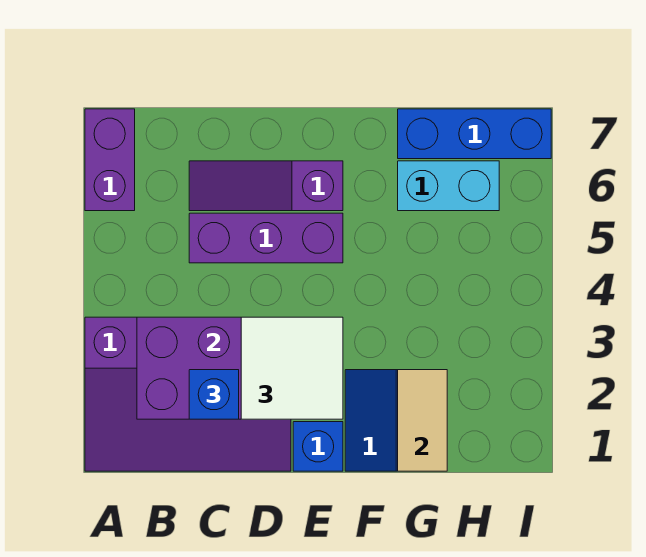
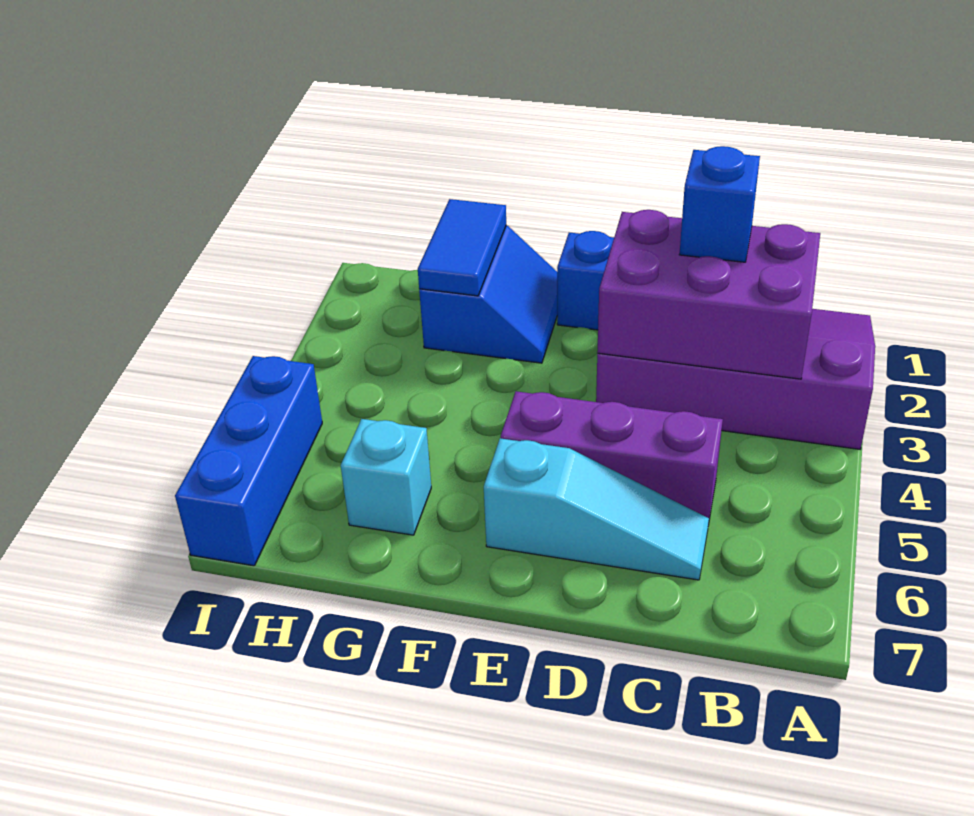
purple 1x2 brick [85,109,135,211] -> none
purple 1x3 slope [189,161,343,211] -> cyan 1x3 slope [484,438,709,580]
white 2x2 tile [241,317,343,419] -> none
tan 1x2 tile [398,370,447,471] -> blue 1x2 tile [418,199,506,296]
cyan 1x2 brick [398,161,499,211] -> cyan 1x1 brick [341,419,431,535]
blue 1x3 brick [398,109,551,159] -> blue 1x3 brick turned to [175,356,322,566]

